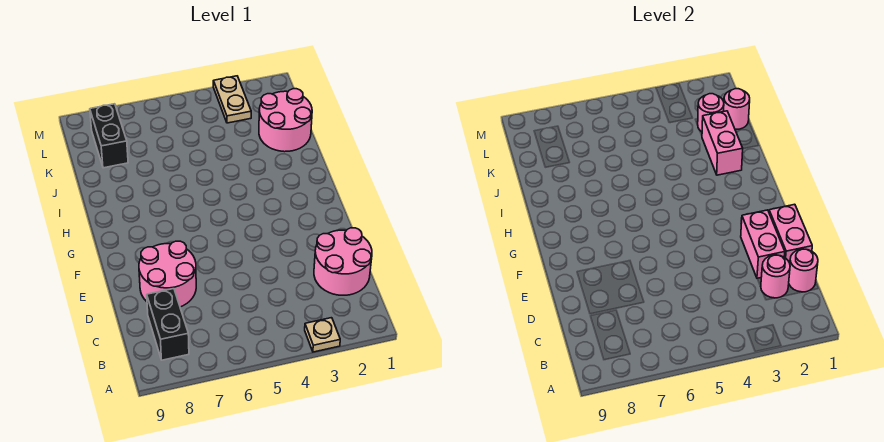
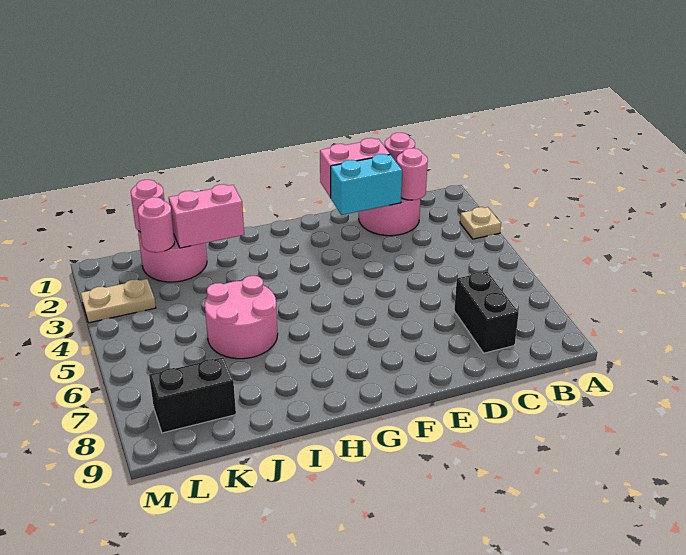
black 1x2 brick [147,289,189,360] -> black 1x2 brick turned to [454,272,519,353]
pink 1x2 brick [741,210,785,279] -> cyan 1x2 brick [331,154,402,215]
pink 2x2 round brick [139,241,196,307] -> pink 2x2 round brick moved to [205,276,278,359]

